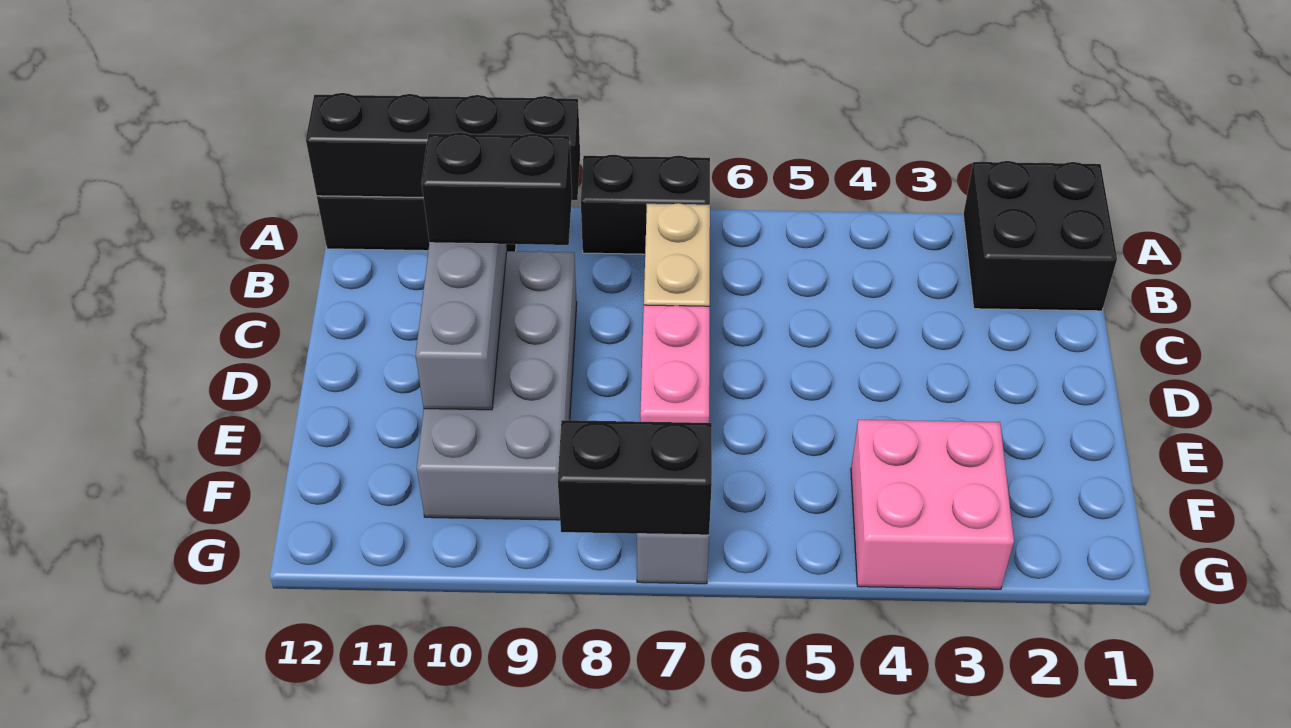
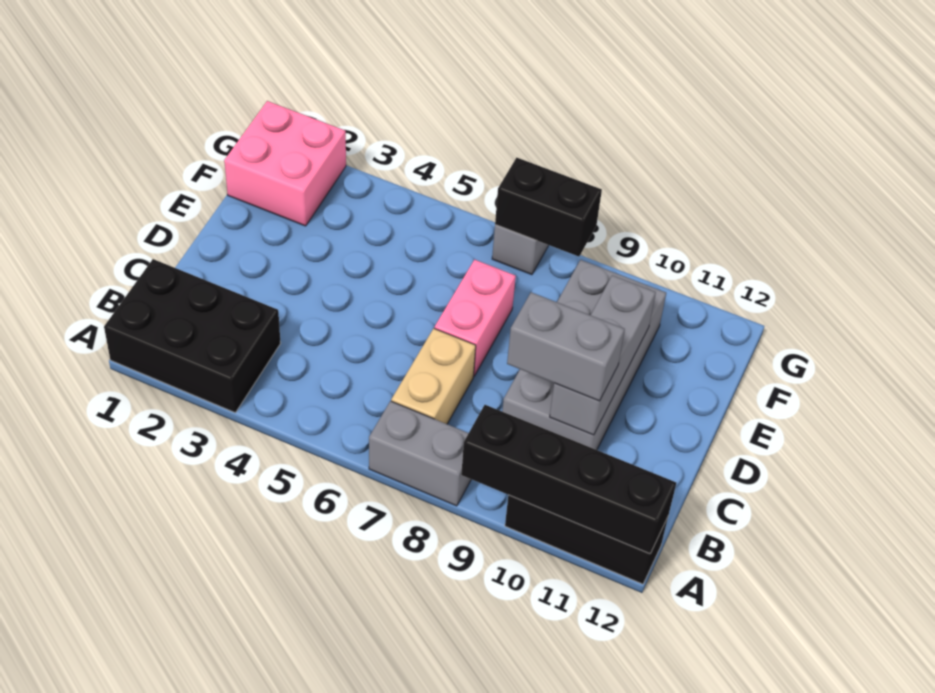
black 2x2 brick [963,161,1117,311] -> black 2x3 brick [104,259,281,413]
black 1x2 brick [581,155,710,254] -> grey 1x2 brick [369,401,471,506]
black 1x2 brick [422,132,572,245] -> grey 1x2 brick [507,292,625,401]
pink 2x2 brick [851,420,1014,589] -> pink 2x2 brick moved to [224,101,346,226]

